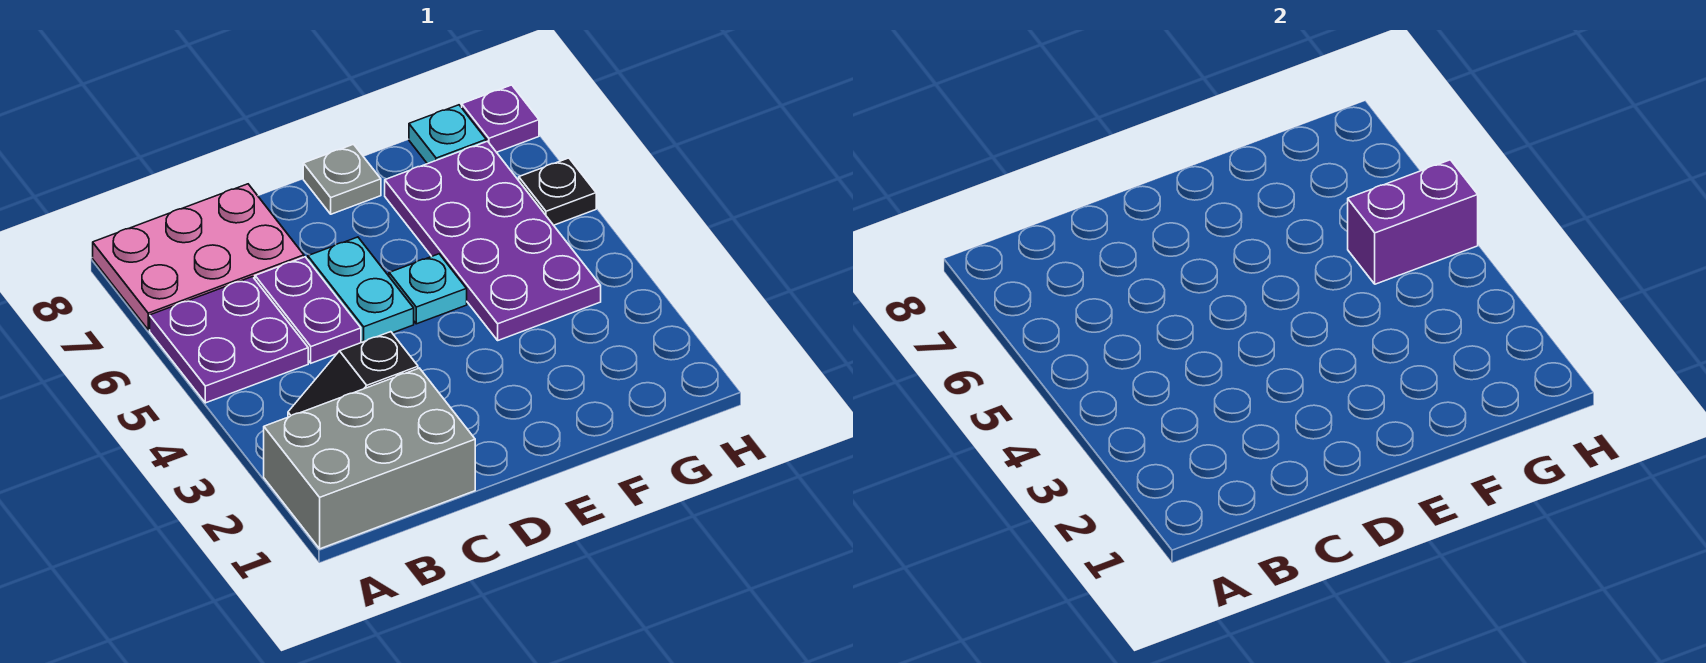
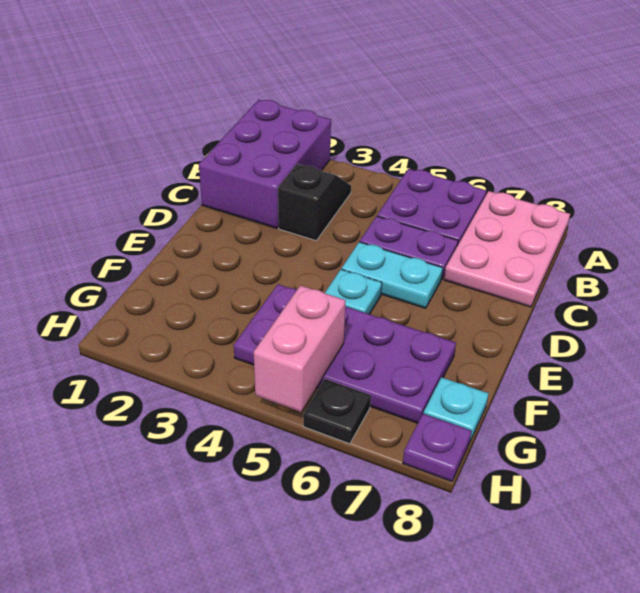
grey 2x3 brick [264,368,475,549] -> purple 2x3 brick [199,100,331,228]
grey 1x1 plate [303,144,381,214] -> none
purple 1x2 brick [1348,160,1478,284] -> pink 1x2 brick [254,285,345,412]

